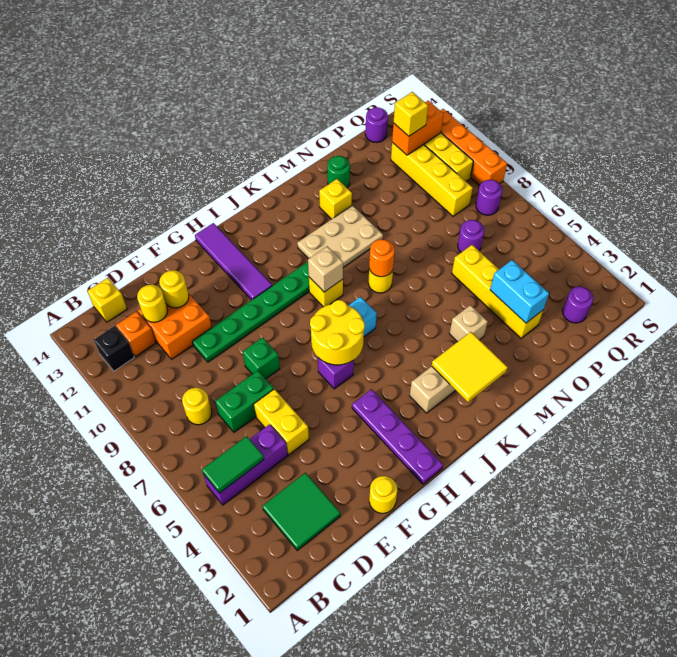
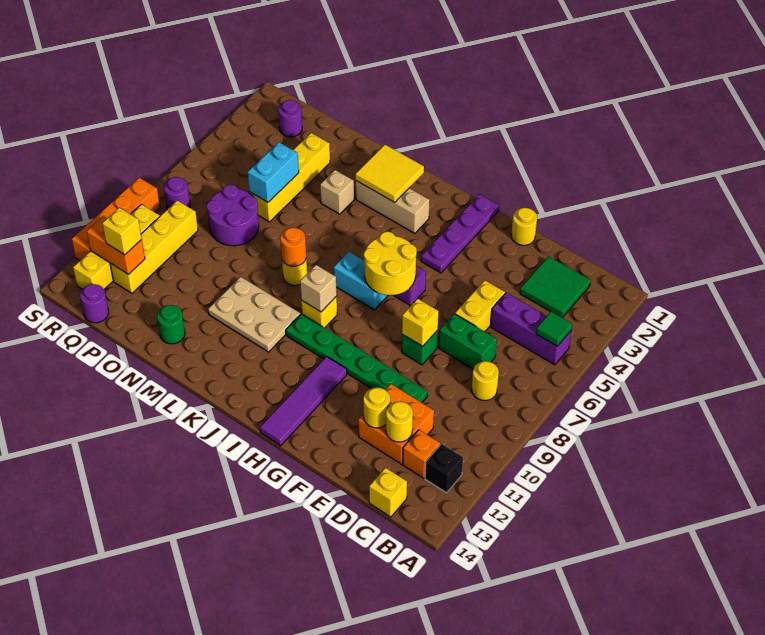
green 1x2 tile [202,436,264,493] -> green 1x1 tile [536,312,572,346]
yellow 1x1 brick [319,179,352,219] -> yellow 1x1 brick moved to [402,299,438,346]
cyan 1x2 brick [490,260,549,323] -> cyan 1x2 brick moved to [248,142,299,202]
purple 1x1 round brick [458,220,484,252] -> purple 2x2 round brick [207,185,259,246]

